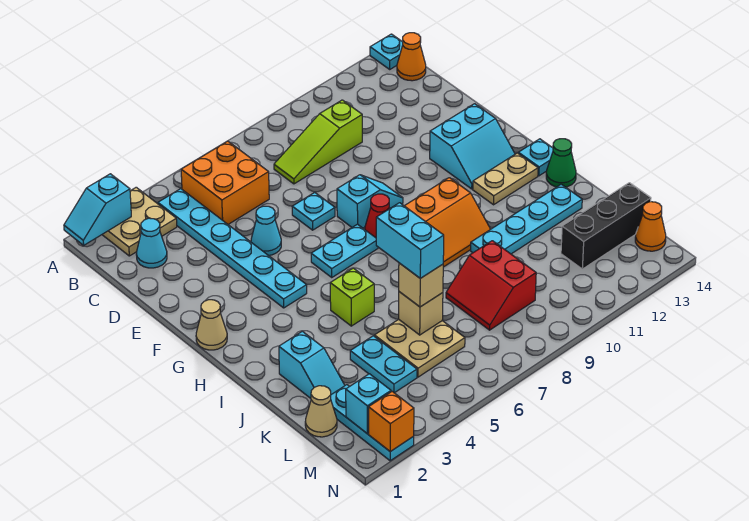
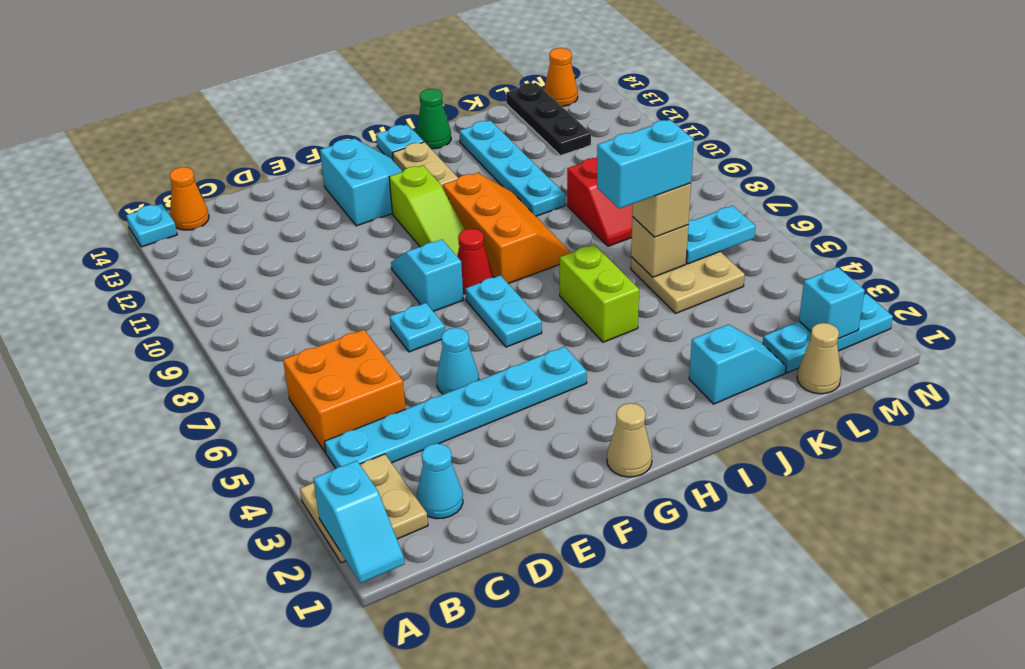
lime 1x3 slope [274,100,362,184] -> lime 1x3 slope moved to [389,165,465,256]
lime 1x1 brick [330,268,374,326] -> lime 1x2 brick [560,244,639,342]
cyan 1x2 plate [350,336,417,393] -> cyan 1x2 plate moved to [686,206,755,264]
black 1x3 brick [561,183,651,269] -> black 1x3 plate [506,83,591,156]
orange 1x1 brick [369,392,414,452] -> none

